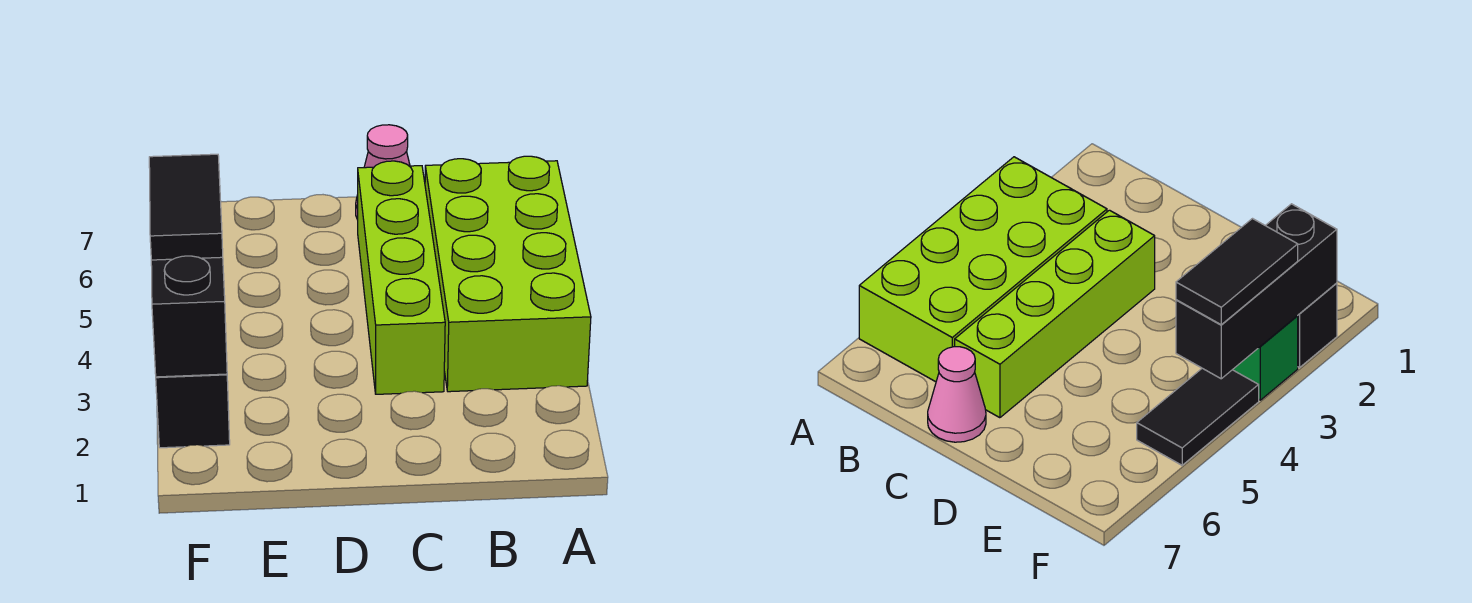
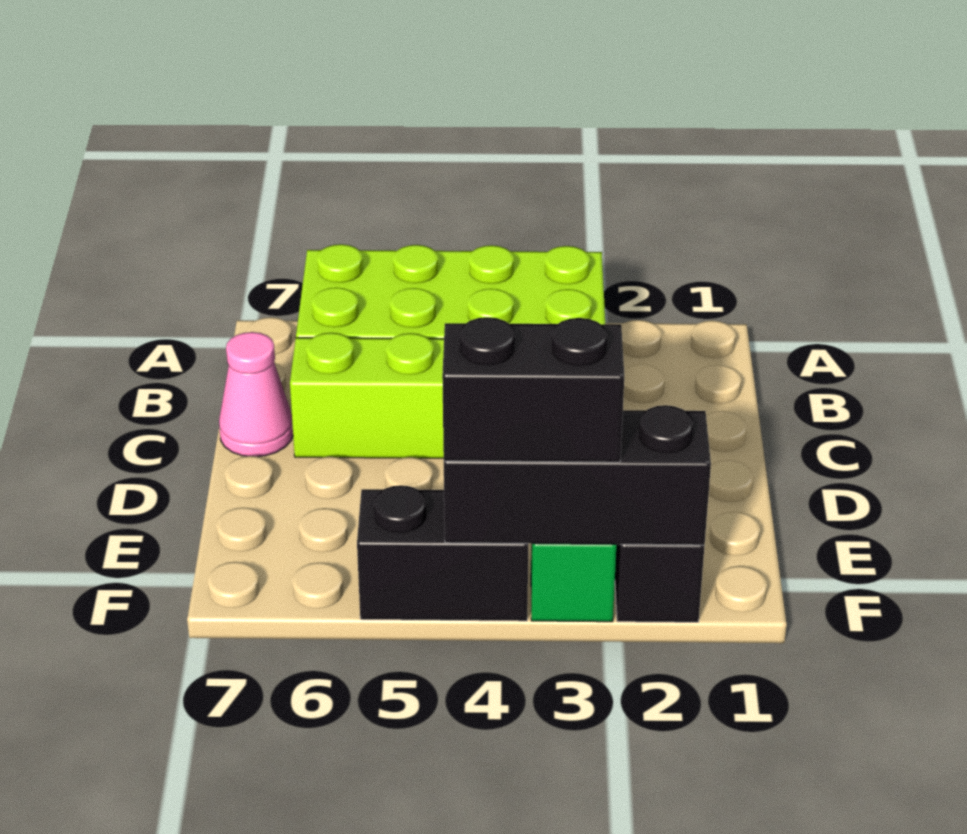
black 1x2 tile [149,154,223,260] -> black 1x2 brick [442,317,624,462]
black 1x2 tile [1137,368,1259,465] -> black 1x2 brick [357,485,528,621]

